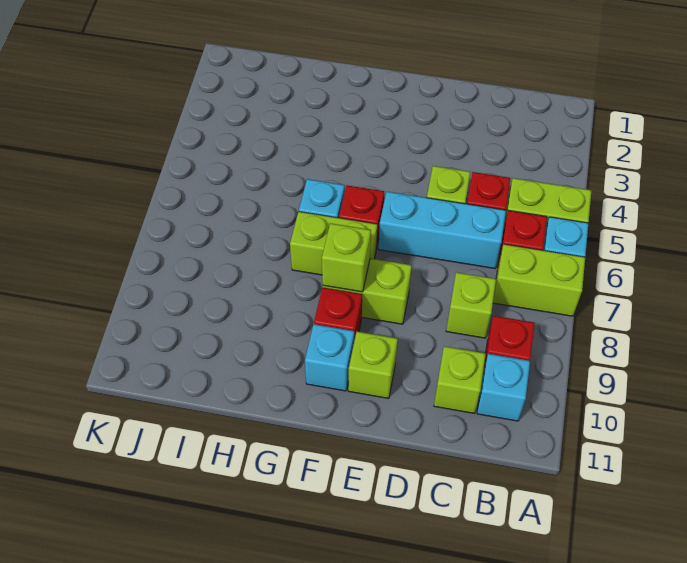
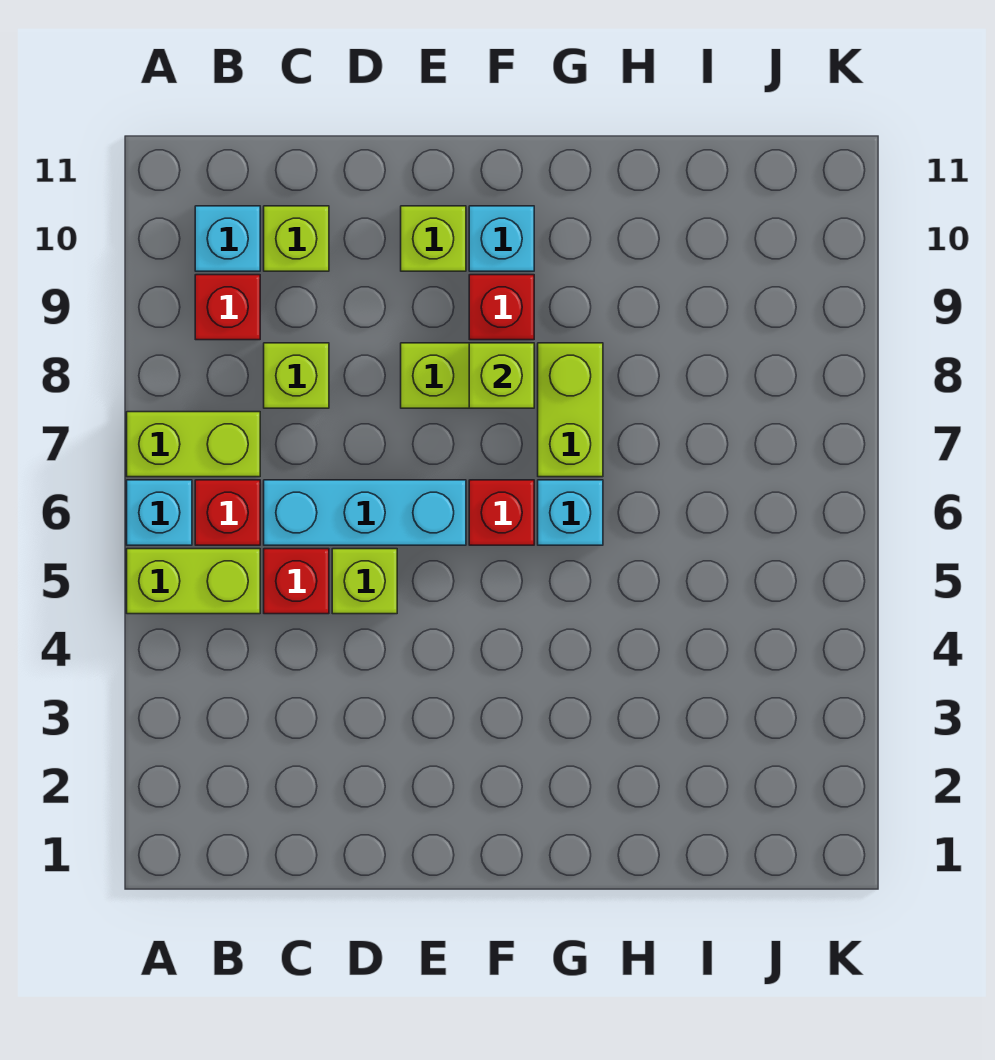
lime 1x2 brick [290,212,377,275] -> lime 1x2 brick turned to [538,343,603,477]

